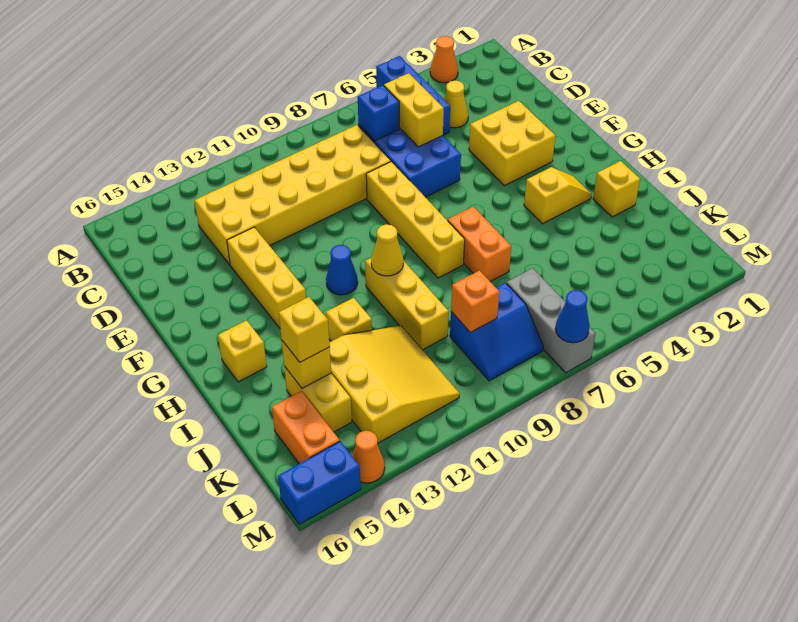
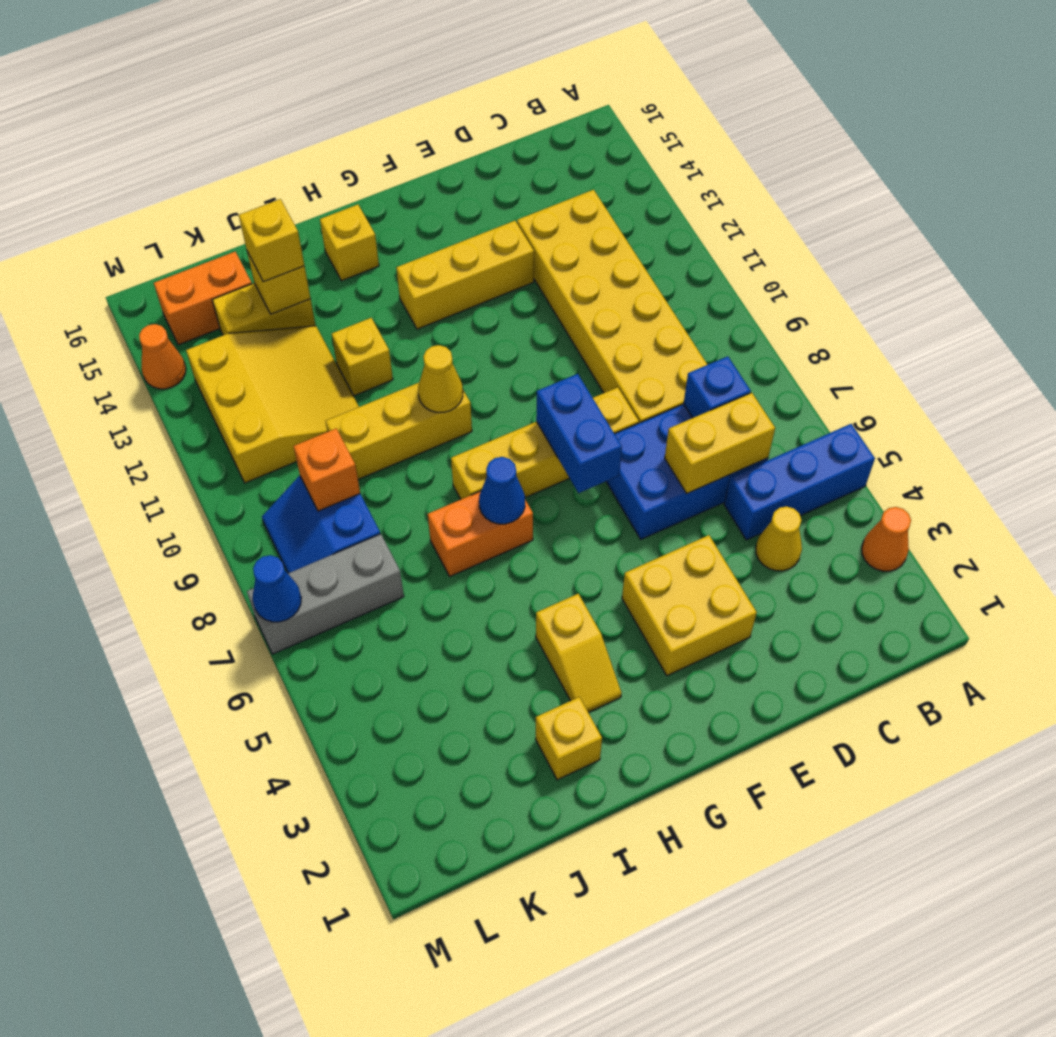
blue 1x1 cone [326,245,358,295] -> blue 1x1 cone moved to [479,457,525,524]
yellow 3x3 slope [329,326,460,443] -> yellow 3x3 slope turned to [186,326,359,483]
blue 1x2 brick [278,441,361,524] -> blue 1x2 brick moved to [536,374,622,493]

